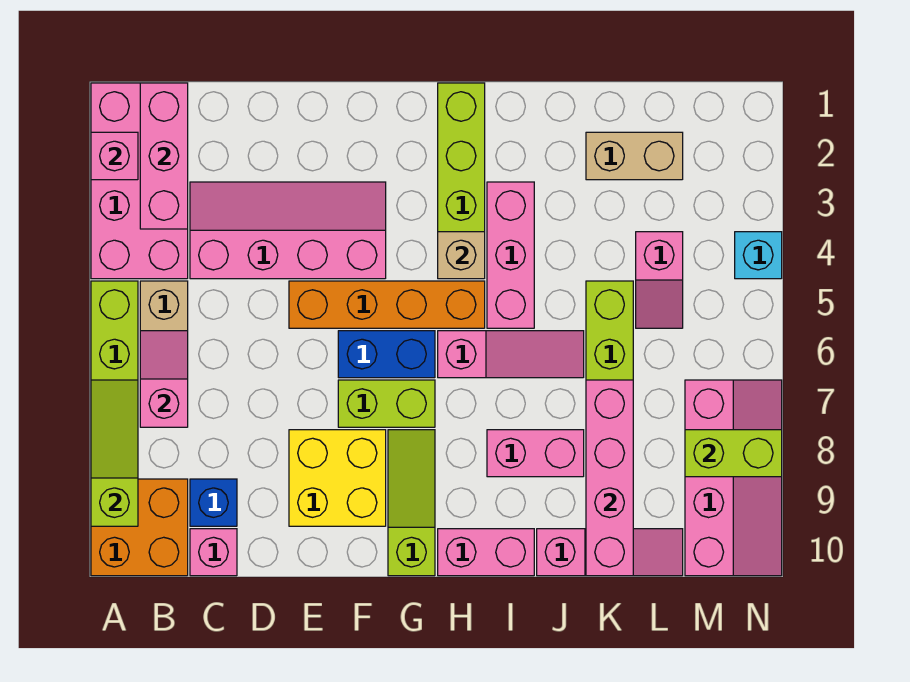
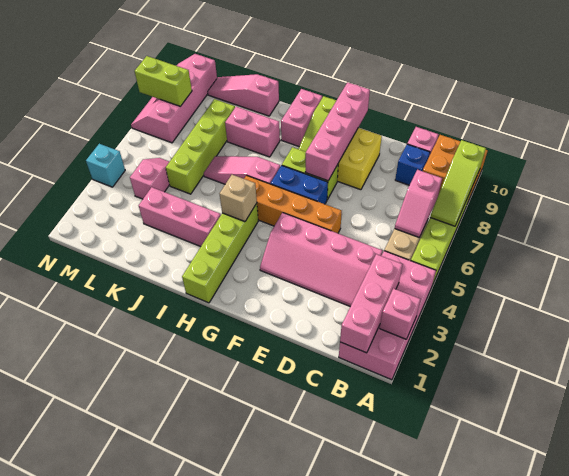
pink 1x2 brick [438,529,534,576] -> pink 1x2 brick turned to [281,89,322,147]
pink 1x3 brick [487,182,534,328] -> pink 1x3 brick turned to [139,187,221,247]
tan 1x2 brick [586,132,683,180] -> none
pink 1x4 brick [586,380,633,576] -> pink 1x4 brick moved to [305,82,370,181]

